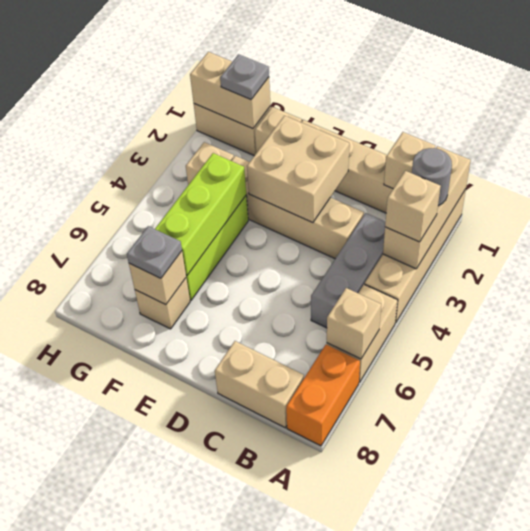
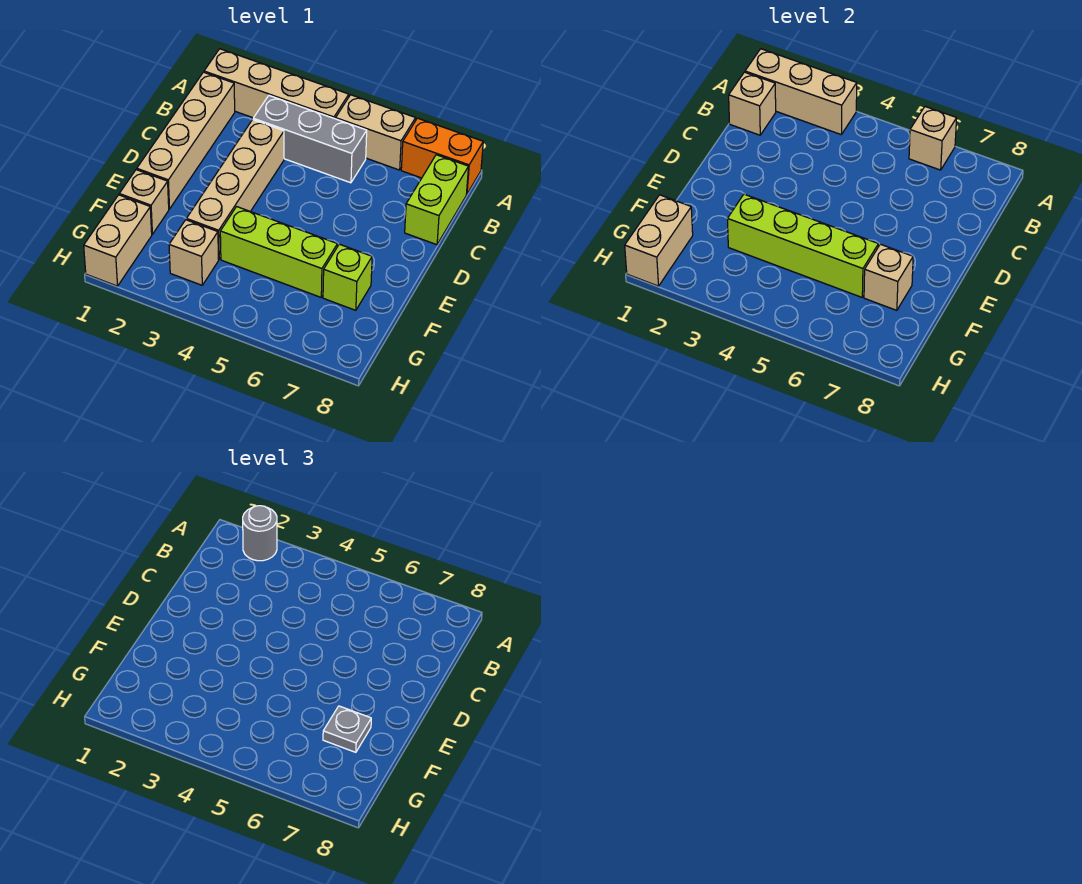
tan 1x1 brick [385,171,441,242] -> none
tan 1x2 brick [215,341,304,428] -> lime 1x2 brick [405,155,469,245]
tan 2x2 brick [247,116,349,223] -> none
lime 1x3 brick [155,153,246,275] -> lime 1x4 brick [727,194,878,297]
tan 1x1 brick [135,278,190,329] -> lime 1x1 brick [323,244,372,310]
grey 1x1 plate [220,54,269,100] -> none

